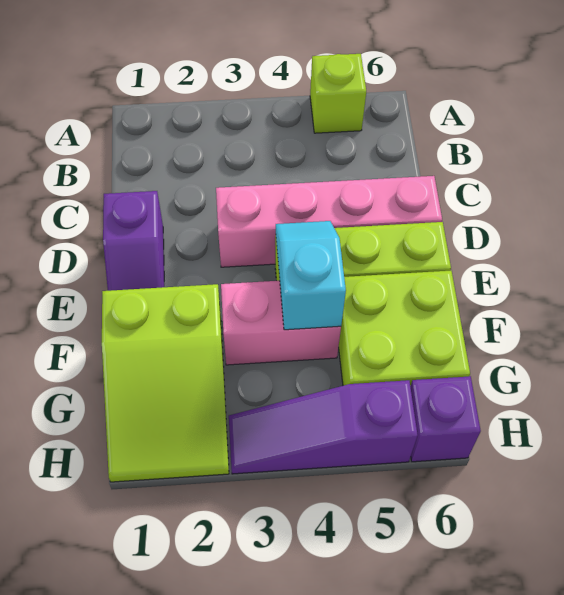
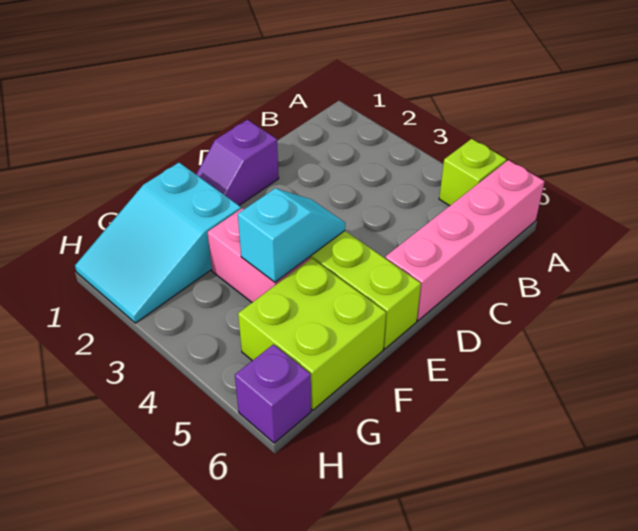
pink 1x4 brick [216,176,442,267] -> pink 1x4 brick turned to [385,160,544,321]
lime 2x3 slope [102,284,229,482] -> cyan 2x3 slope [75,163,241,323]
purple 1x3 slope [229,380,418,474] -> none

